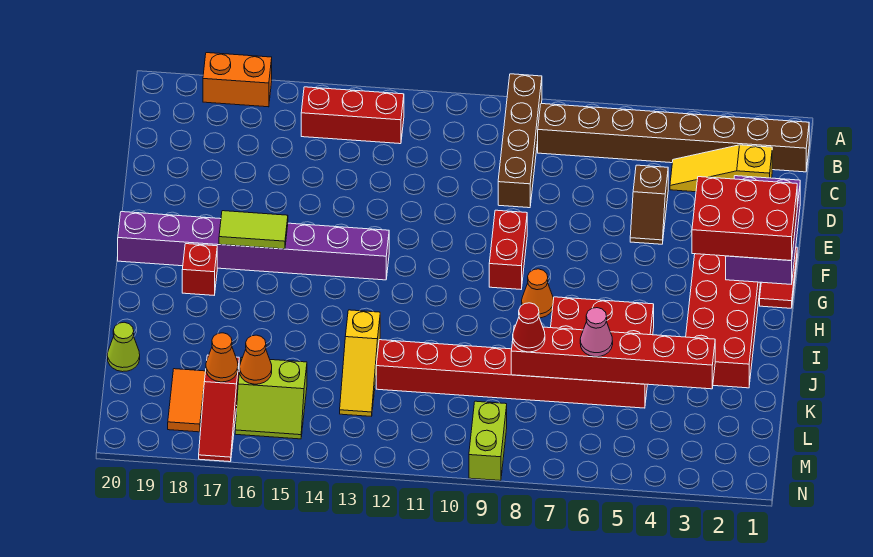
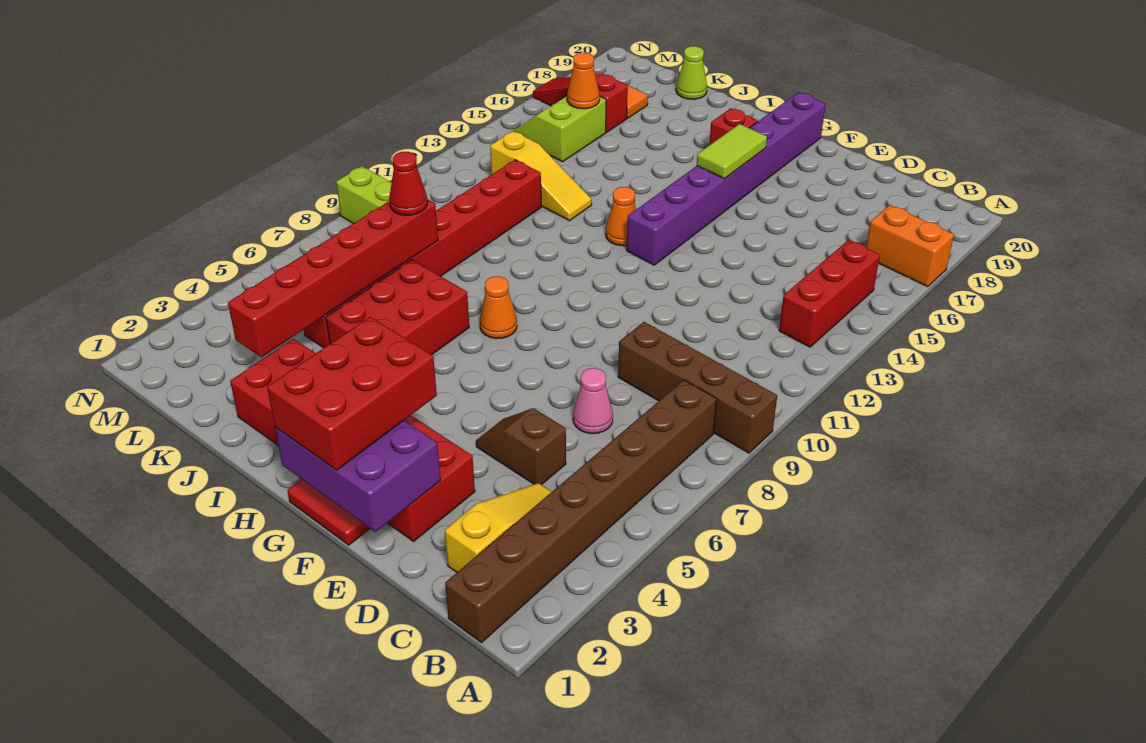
orange 1x2 brick [203,53,272,107] -> orange 1x2 brick turned to [866,205,954,287]
red 1x2 brick [489,210,527,289] -> none
yellow 1x3 slope [340,310,380,416] -> yellow 1x3 slope turned to [490,131,592,221]
pink 1x1 cone [580,308,613,357] -> pink 1x1 cone moved to [573,368,613,434]
orange 1x1 cone [206,333,238,382] -> orange 1x1 cone moved to [606,187,636,246]

